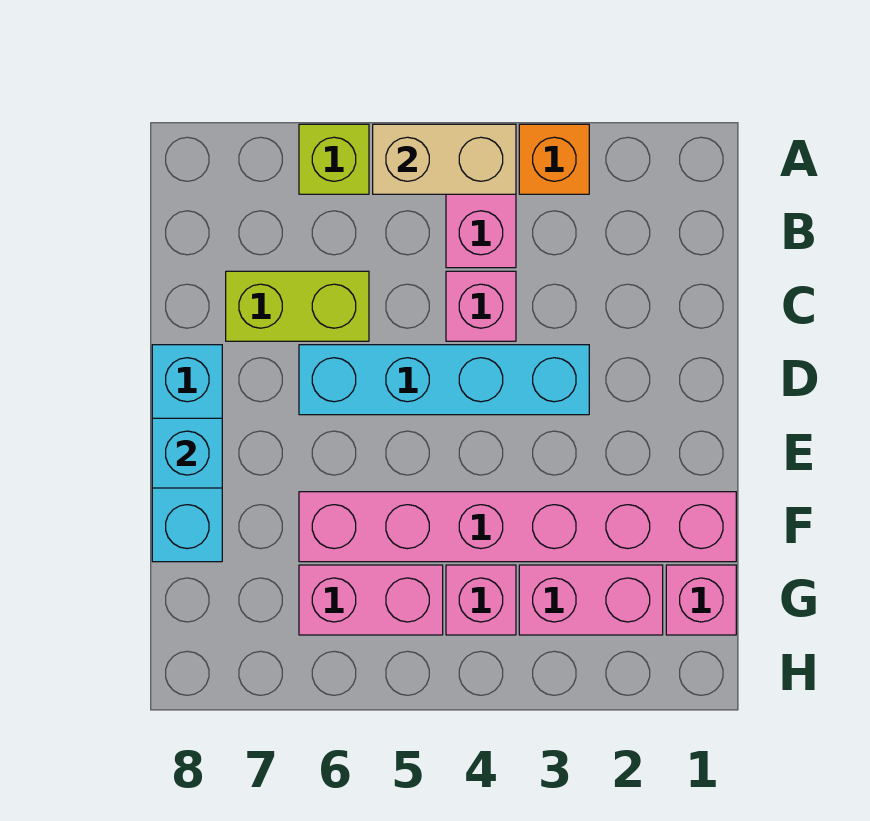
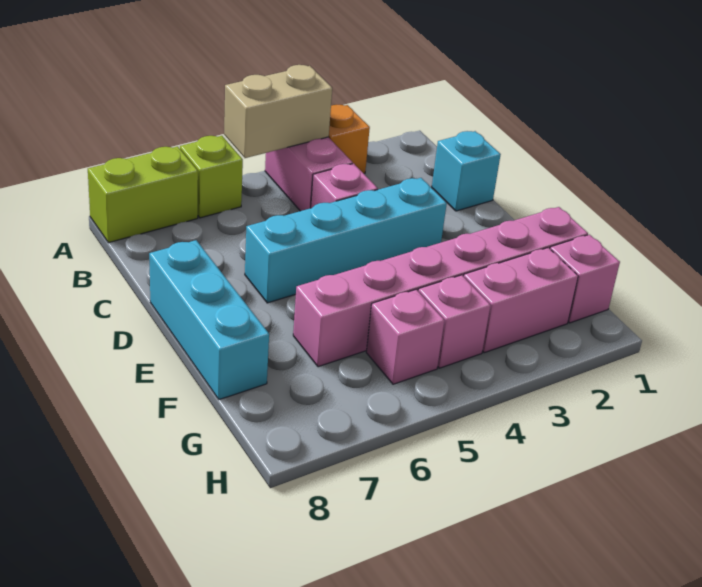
lime 1x2 brick [226,271,369,341] -> lime 1x2 brick moved to [88,146,198,243]
cyan 1x1 brick [152,418,222,488] -> cyan 1x1 brick moved to [432,131,501,211]
pink 1x2 brick [299,565,443,635] -> pink 1x1 brick [366,290,445,384]

